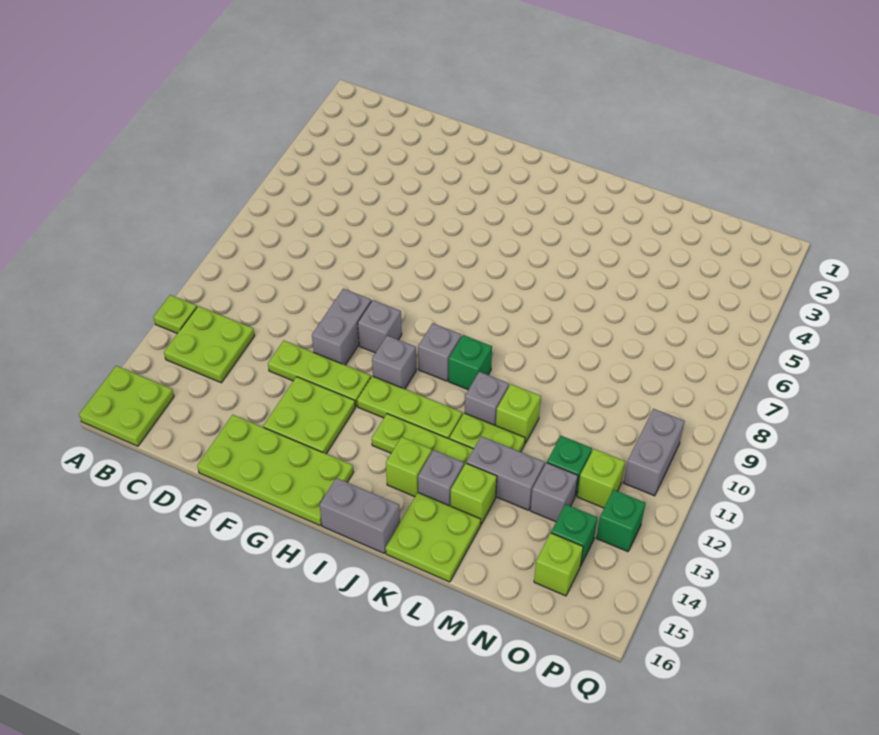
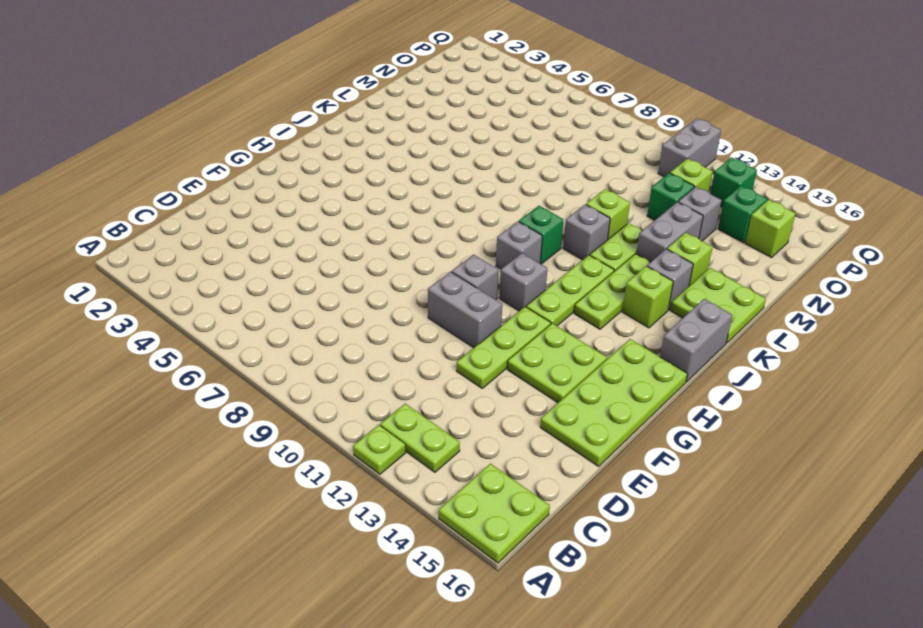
lime 2x2 plate [164,306,255,383] -> lime 1x2 plate [380,404,460,472]
grey 1x2 brick [624,409,685,496] -> grey 1x2 brick turned to [658,118,721,177]

